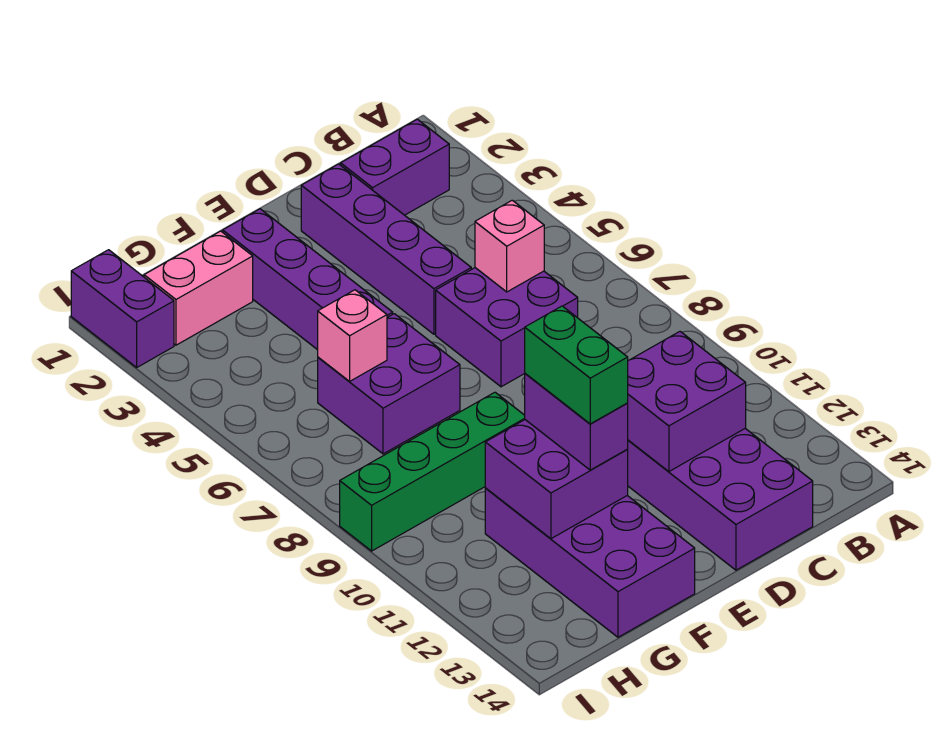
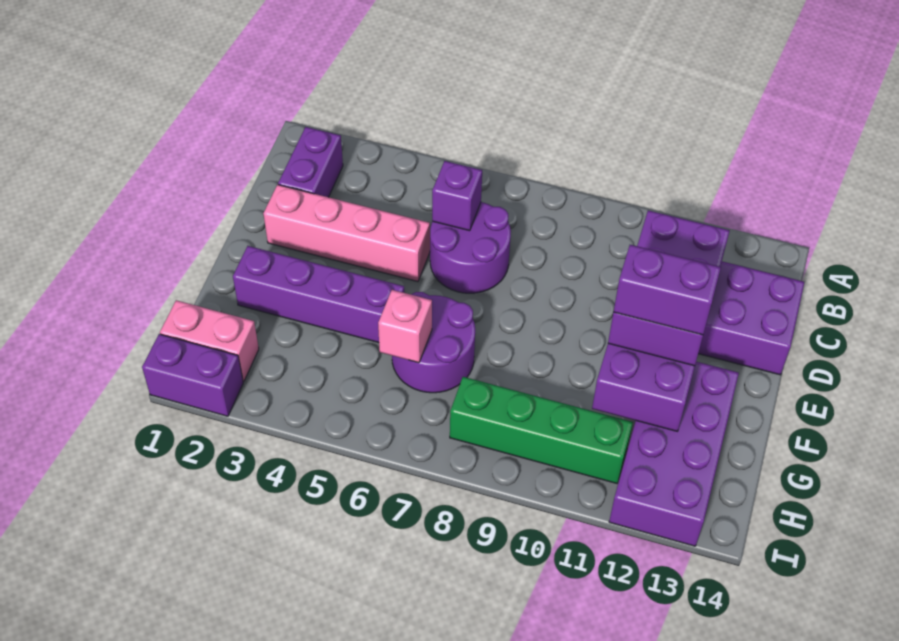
purple 2x2 brick [436,268,578,387] -> purple 2x2 round brick [430,202,511,293]
pink 1x1 brick [475,200,544,292] -> purple 1x1 brick [432,161,482,231]
purple 1x4 brick [301,164,471,334] -> pink 1x4 brick [263,185,430,282]
purple 2x2 brick [318,314,460,454] -> purple 2x2 round brick [392,292,475,393]
green 1x4 brick [340,392,525,551] -> green 1x4 brick turned to [450,377,633,483]
purple 2x4 brick [485,489,695,637] -> purple 2x4 brick turned to [609,362,739,546]
green 1x2 brick [525,306,628,424] -> purple 1x2 brick [614,245,721,335]
pink 1x2 brick [144,231,253,345] -> pink 1x2 brick turned to [160,300,259,381]

